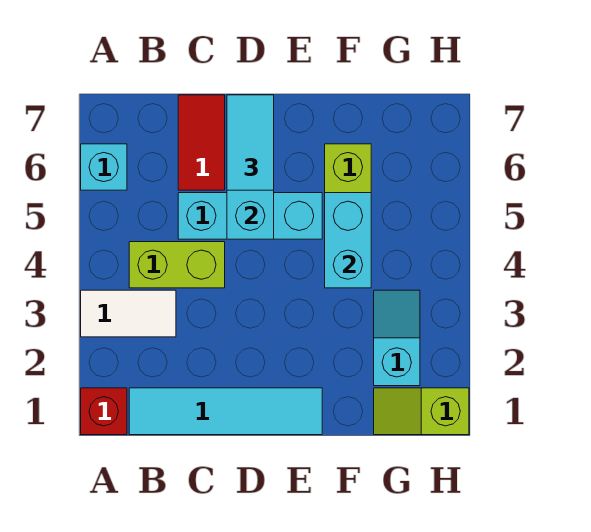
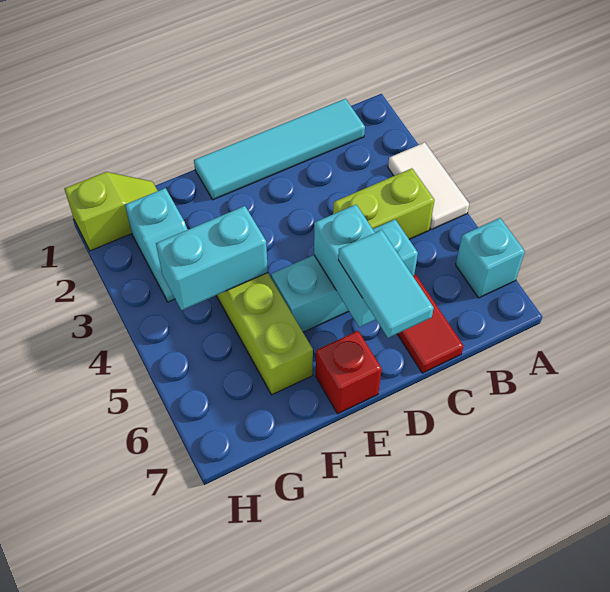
red 1x1 brick [81,388,127,435] -> red 1x1 brick moved to [316,331,382,414]
white 1x2 tile [81,290,176,337] -> white 1x2 tile turned to [388,142,469,230]
cyan 1x2 brick [325,193,371,288] -> cyan 1x2 brick turned to [156,206,268,310]

